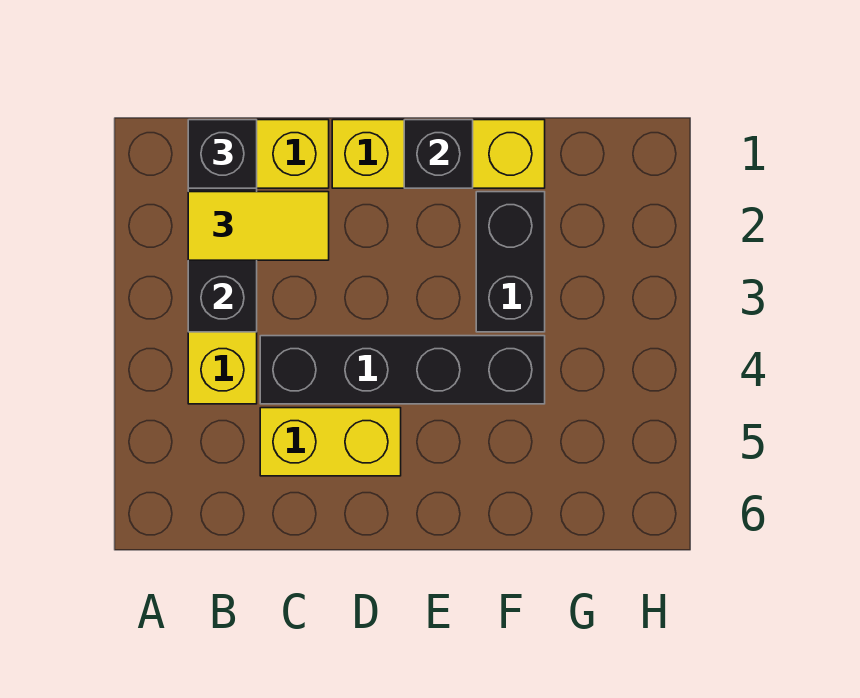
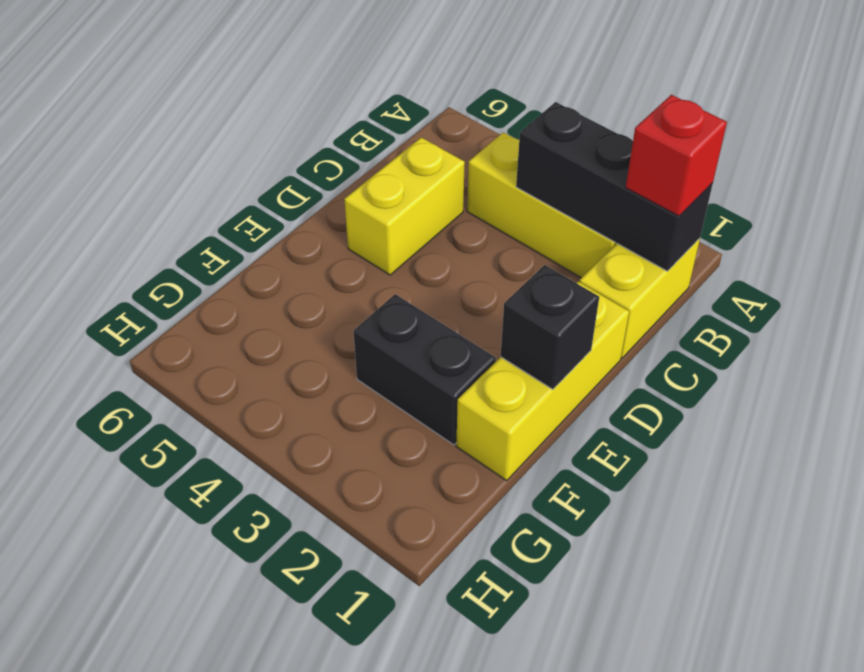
black 1x1 brick [188,120,257,188] -> red 1x1 brick [626,95,727,216]
yellow 1x2 tile [188,192,329,260] -> none
black 1x4 brick [260,336,545,404] -> none

